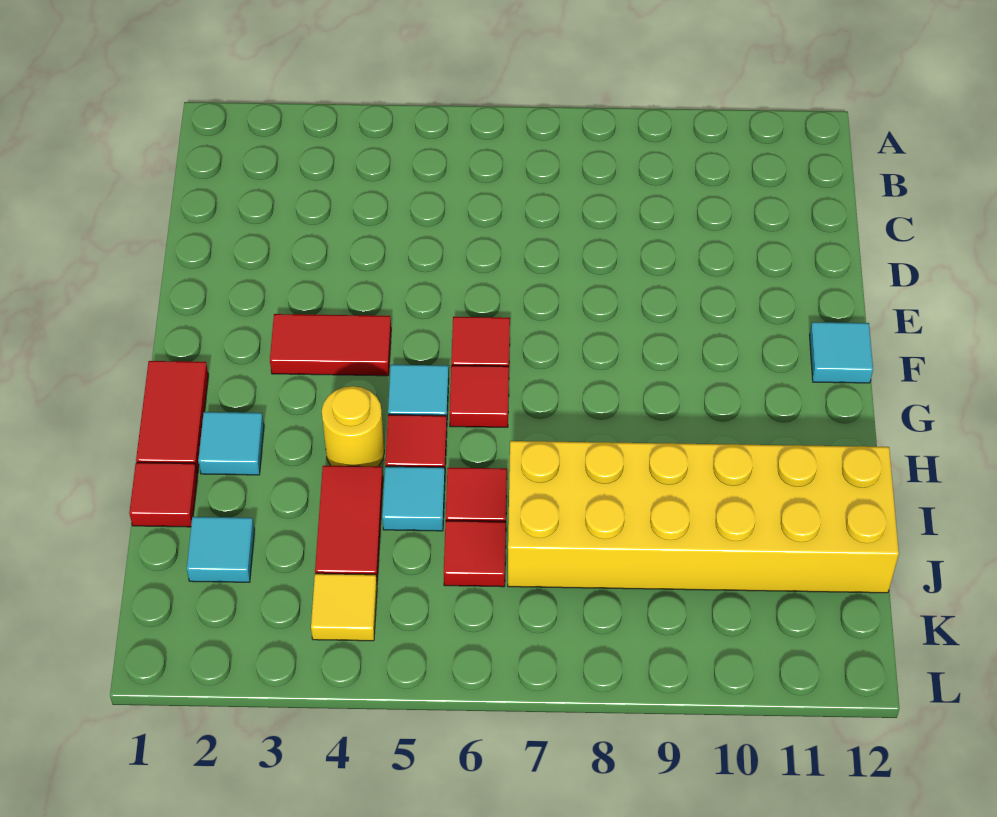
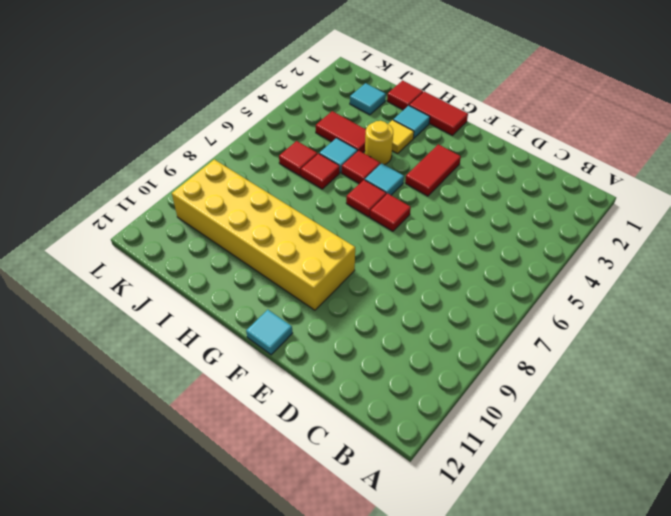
yellow 2x6 brick [508,441,899,593] -> yellow 2x6 brick turned to [172,159,355,310]
yellow 1x1 tile [311,574,377,641] -> yellow 1x1 tile moved to [389,120,414,154]

